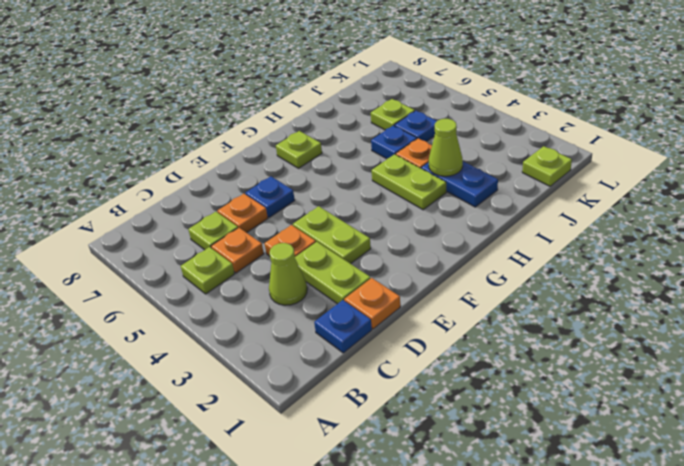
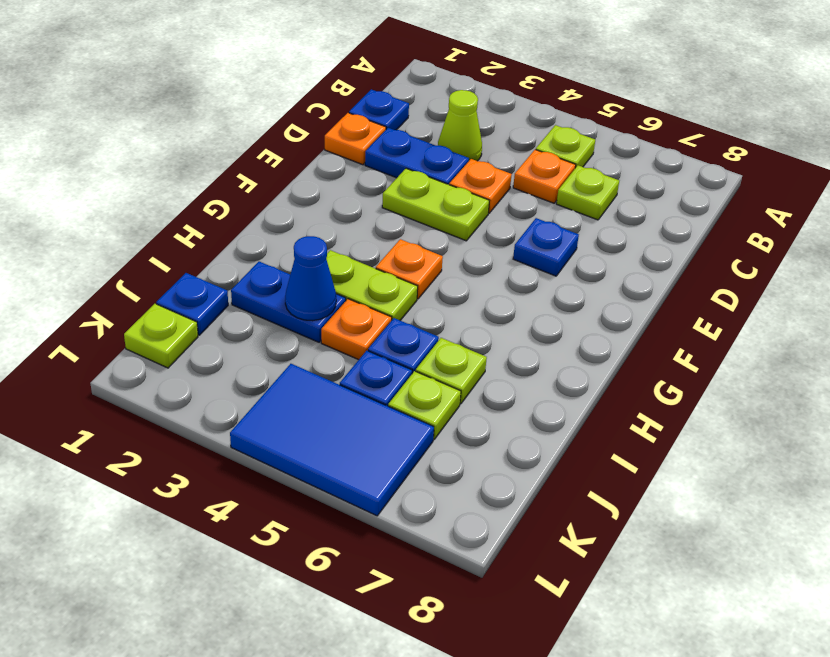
lime 1x2 plate [295,242,371,304] -> blue 1x2 plate [365,128,469,185]
orange 1x1 plate [218,194,268,233] -> orange 1x1 plate moved to [376,239,443,299]
lime 1x1 plate [276,131,322,168] -> lime 1x1 plate moved to [416,338,487,404]
lime 1x1 cone [429,119,463,176] -> blue 1x1 cone [285,236,336,321]
none -> blue 1x1 plate [156,273,228,335]
none -> blue 2x3 tile [230,364,434,516]

